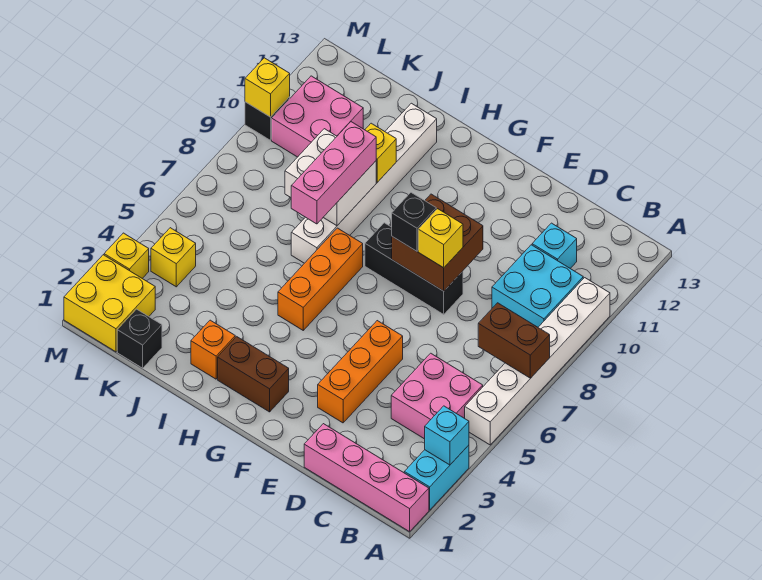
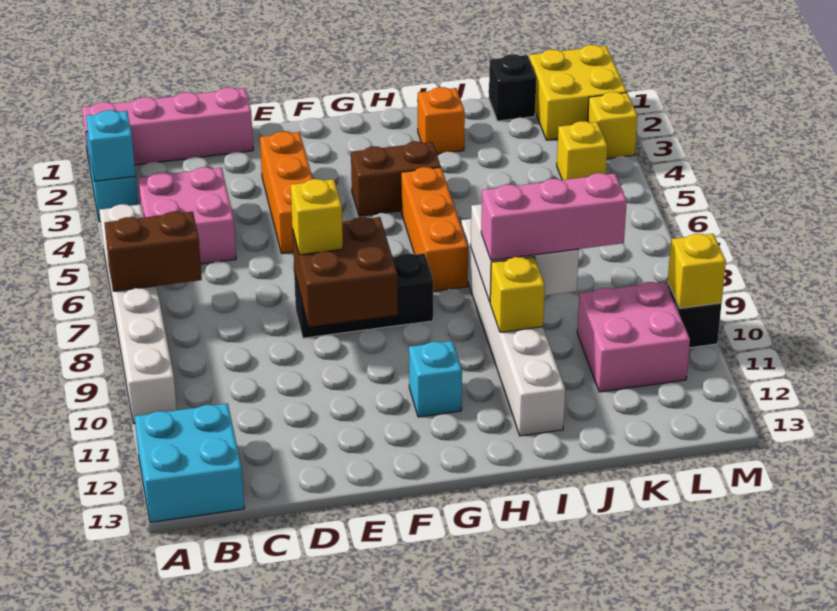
cyan 2x2 brick [492,245,583,327] -> cyan 2x2 brick moved to [135,403,244,522]
cyan 1x1 brick [532,223,577,268] -> cyan 1x1 brick moved to [409,341,462,417]
black 1x1 brick [392,193,436,251] -> none
brown 1x2 brick [218,337,289,412] -> brown 1x2 brick moved to [351,141,441,216]
pink 1x3 brick [291,122,376,224] -> pink 1x3 brick turned to [481,173,627,260]

